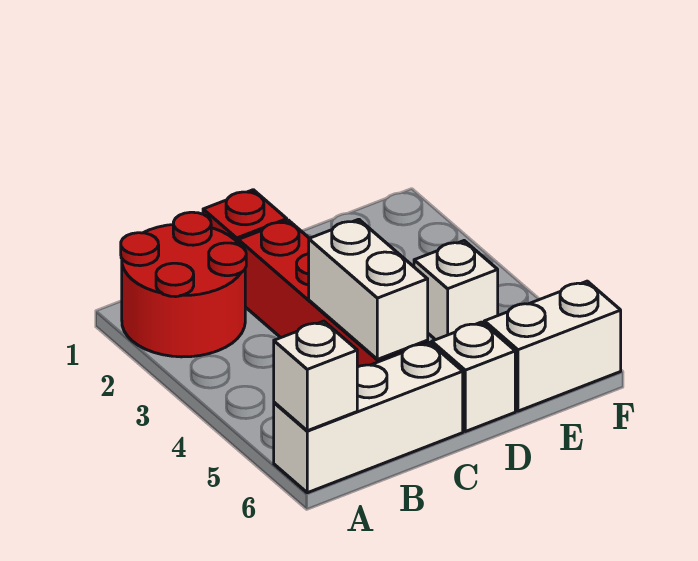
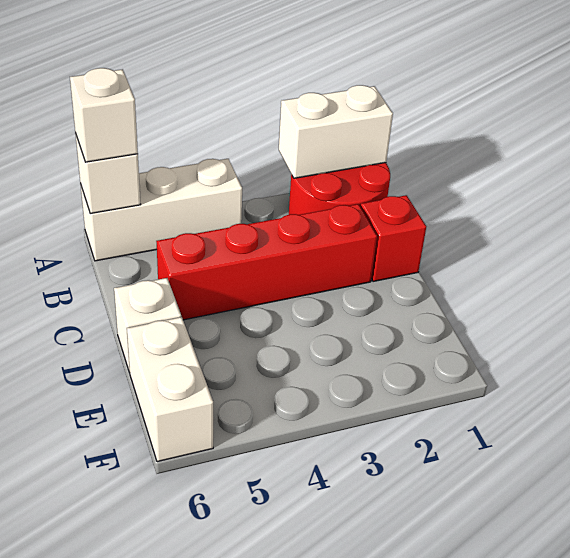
white 1x3 brick [274,342,463,493] -> white 1x3 brick turned to [81,159,242,261]
white 1x2 brick [309,219,428,359] -> white 1x2 brick moved to [279,85,393,178]
white 1x1 brick [414,241,498,340] -> white 1x1 brick moved to [70,68,138,162]

